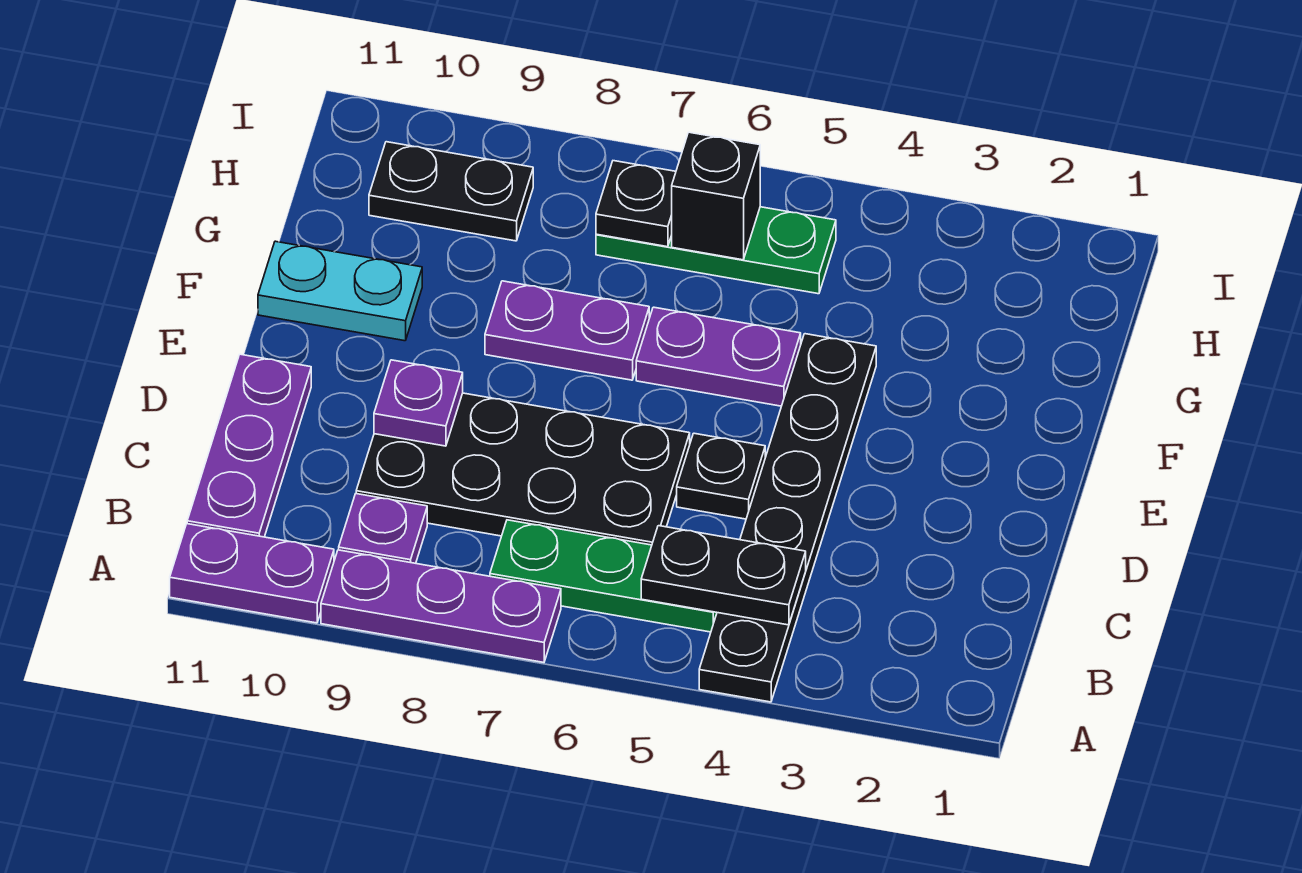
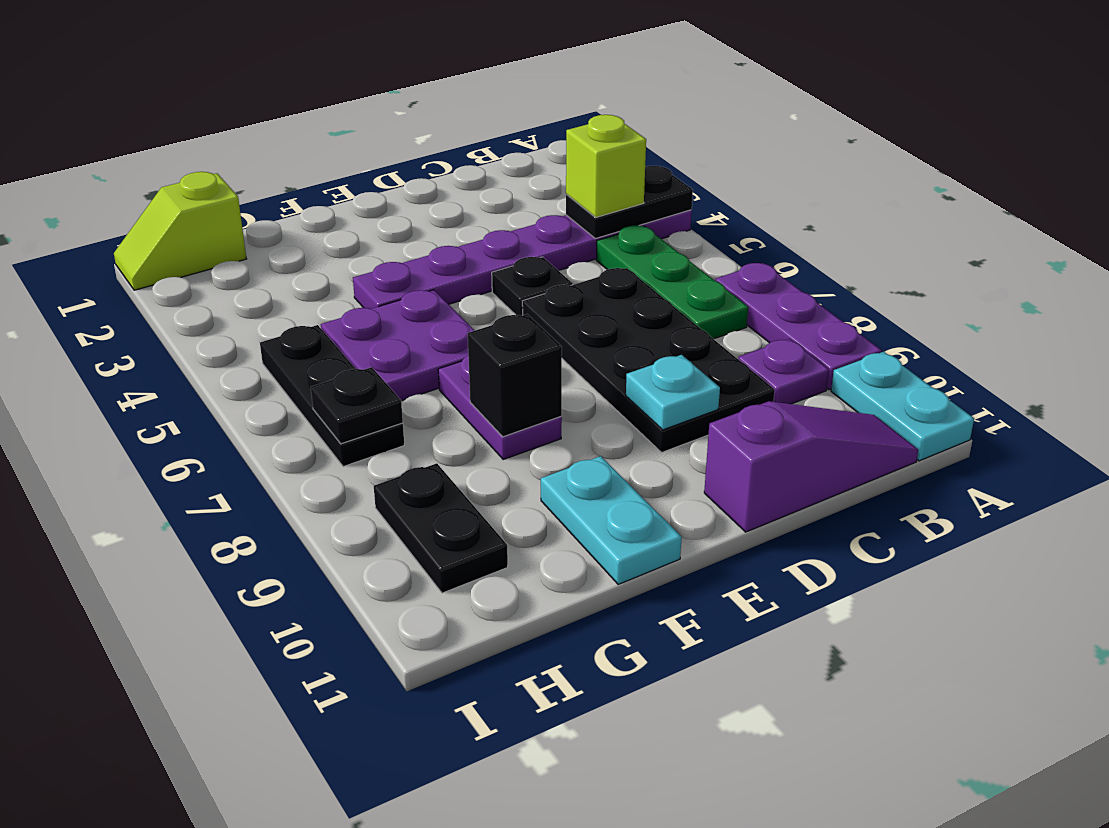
black 1x6 plate [699,334,876,702] -> purple 1x6 plate [353,210,692,309]
purple 1x2 plate [170,524,334,623] -> cyan 1x2 plate [831,352,974,461]
black 1x2 plate [641,526,806,625] -> black 1x2 plate turned to [566,166,693,239]
none -> lime 1x1 brick [566,115,646,217]
purple 1x3 plate [187,354,311,537] -> purple 1x3 slope [704,401,918,532]
purple 1x1 plate [374,360,463,446] -> cyan 1x1 plate [626,355,720,430]
purple 1x2 plate [636,307,801,406] -> purple 2x2 plate [321,290,475,401]
none -> lime 1x2 slope [114,172,246,290]
green 1x3 plate [596,207,836,294] -> black 1x3 plate [260,325,404,467]
black 1x1 brick [672,132,760,260] -> black 1x1 brick moved to [468,314,562,437]

